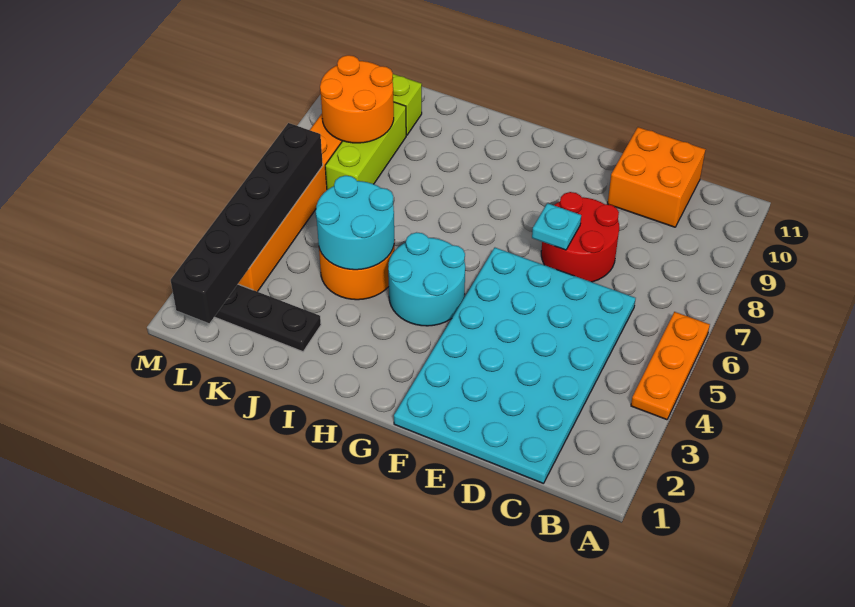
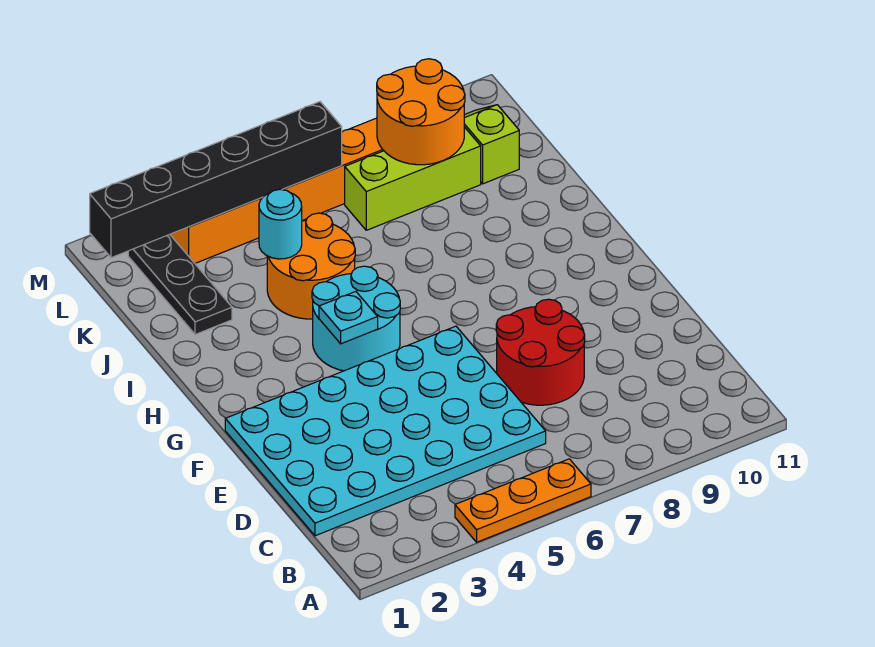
orange 2x2 brick [608,127,706,227] -> none
cyan 1x1 plate [532,203,581,250] -> cyan 1x1 plate moved to [319,291,378,344]
cyan 2x2 round brick [316,176,395,270] -> cyan 1x1 round brick [259,189,302,259]

